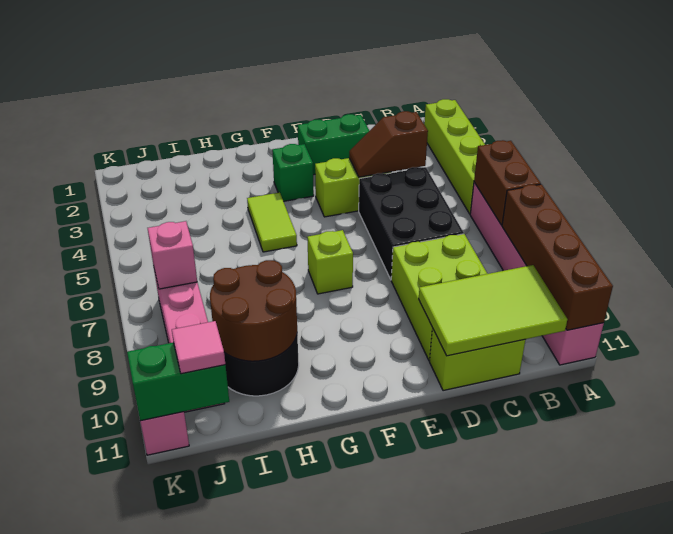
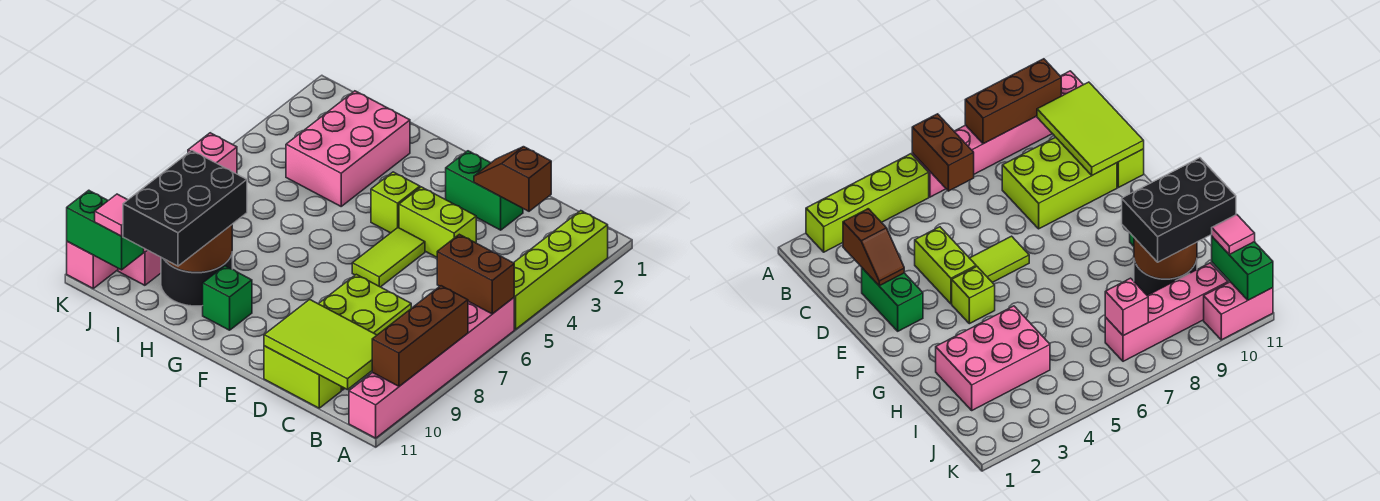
brown 1x2 brick [474,140,541,225] -> brown 1x2 brick turned to [437,234,514,314]
brown 1x4 brick [502,184,613,330] -> brown 1x3 brick [372,286,468,386]
brown 1x2 slope [349,111,428,177] -> brown 1x2 slope moved to [474,147,551,211]
black 2x3 brick [359,167,464,279] -> black 2x3 brick moved to [123,150,247,266]
green 1x1 brick [272,144,314,201] -> green 1x1 brick moved to [203,266,252,330]
lime 1x1 brick [307,230,353,294] -> lime 1x1 brick moved to [371,172,420,233]
lime 1x2 tile [247,192,297,252] -> lime 1x2 tile moved to [352,228,425,287]
none -> pink 2x3 brick [286,91,410,206]

